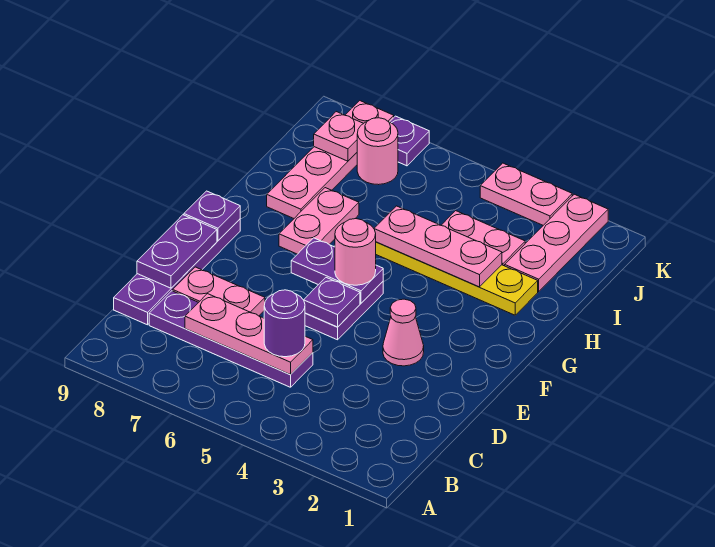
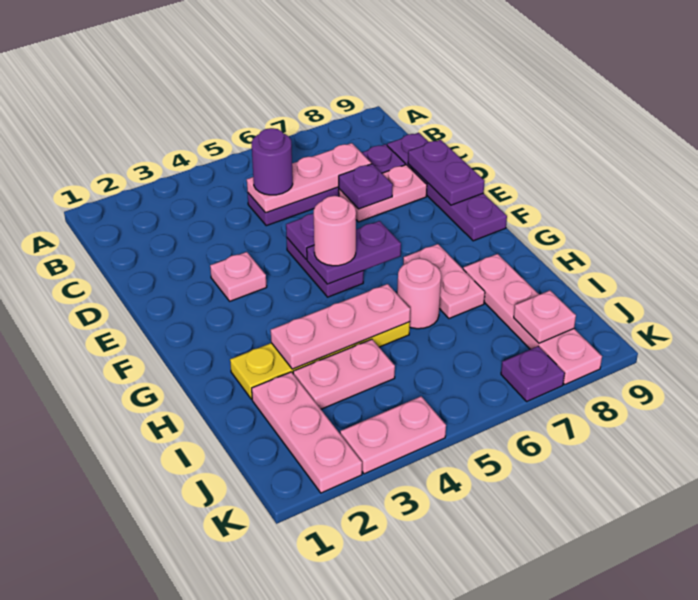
pink 1x1 cone [383,299,424,366] -> pink 1x1 plate [210,252,267,301]
purple 1x1 plate [184,191,240,241] -> purple 1x1 plate moved to [339,164,393,209]
pink 1x1 round brick [357,118,398,185] -> pink 1x1 round brick moved to [397,258,441,329]

